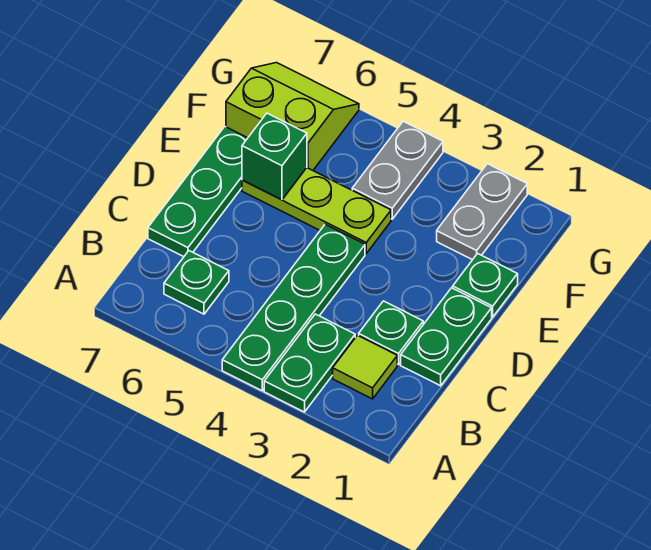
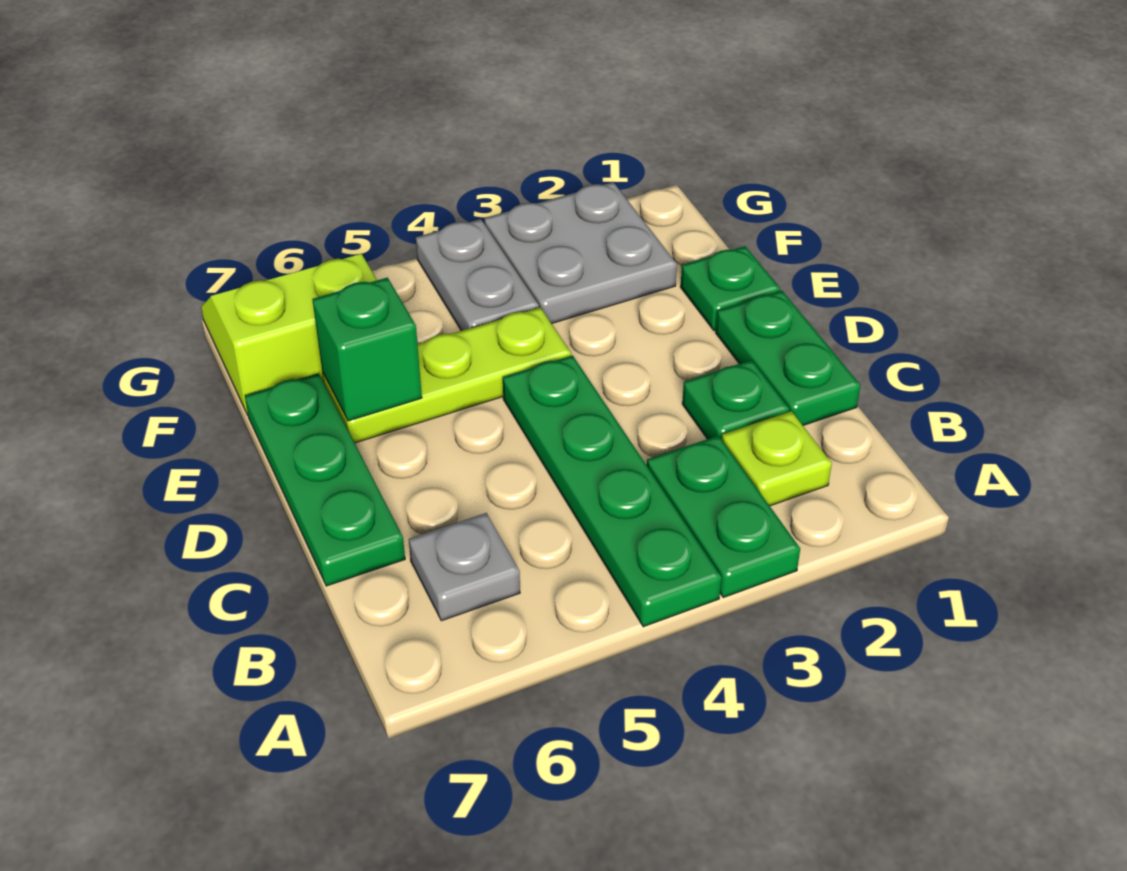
lime 1x1 tile [333,335,397,399] -> lime 1x1 plate [722,411,832,506]
green 1x1 plate [164,251,229,314] -> grey 1x1 plate [409,513,520,621]
grey 1x2 plate [437,164,527,260] -> grey 2x2 plate [484,182,677,324]

